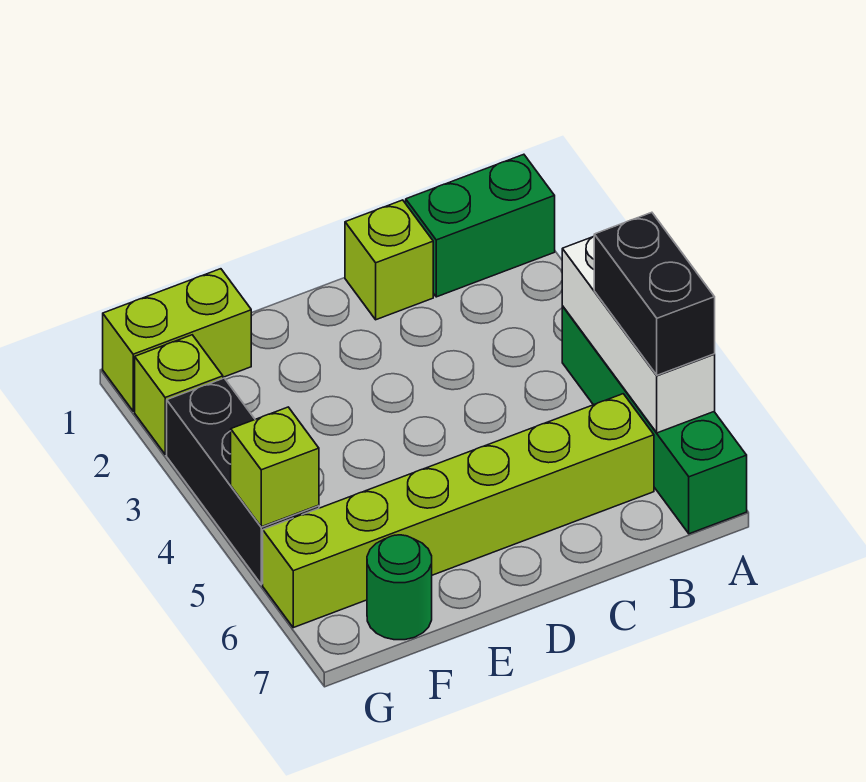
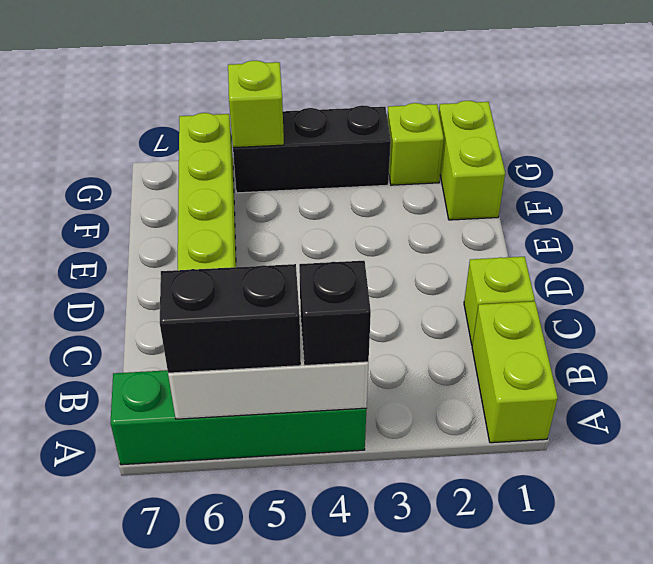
green 1x2 brick [406,154,555,297] -> lime 1x2 brick [472,301,558,443]
none -> black 1x1 brick [299,261,371,366]
green 1x1 round brick [367,535,432,640] -> none

